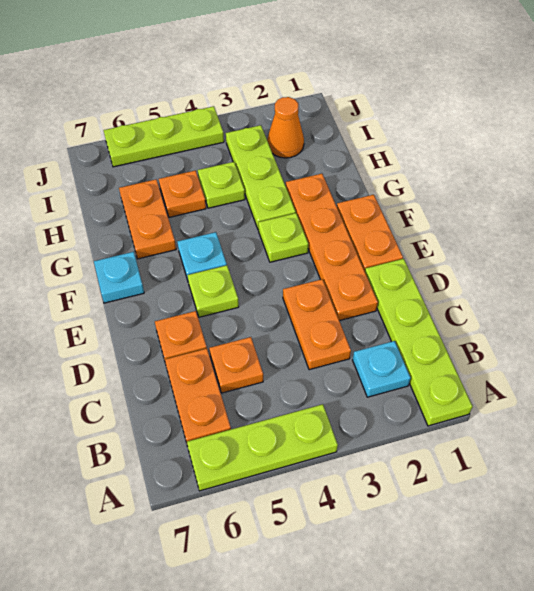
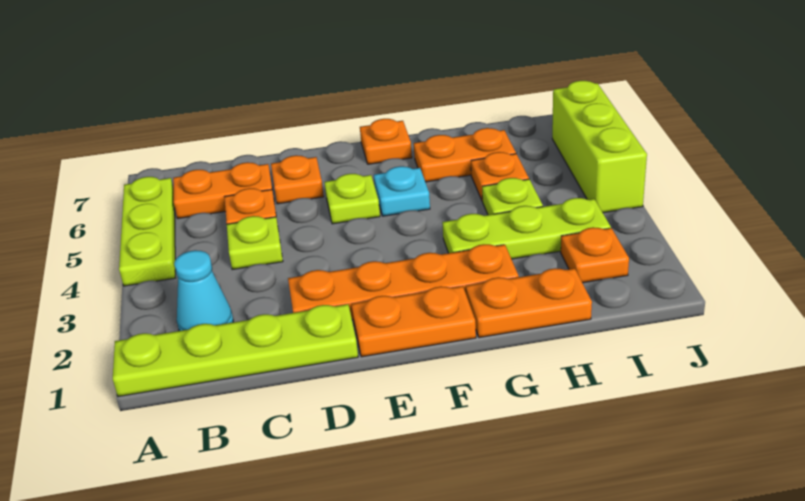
cyan 1x1 plate [353,341,411,397] -> cyan 1x1 cone [174,250,233,331]
orange 1x2 plate [283,279,351,370] -> orange 1x2 plate moved to [466,268,592,338]
lime 1x1 plate [258,213,308,262] -> lime 1x1 plate moved to [227,216,283,270]
cyan 1x1 plate [94,252,144,303] -> orange 1x1 plate [360,119,412,164]
orange 1x1 cone [267,97,304,158] -> orange 1x1 plate [561,227,629,283]
lime 1x3 plate [104,106,224,167] -> lime 1x3 brick [552,81,647,213]

